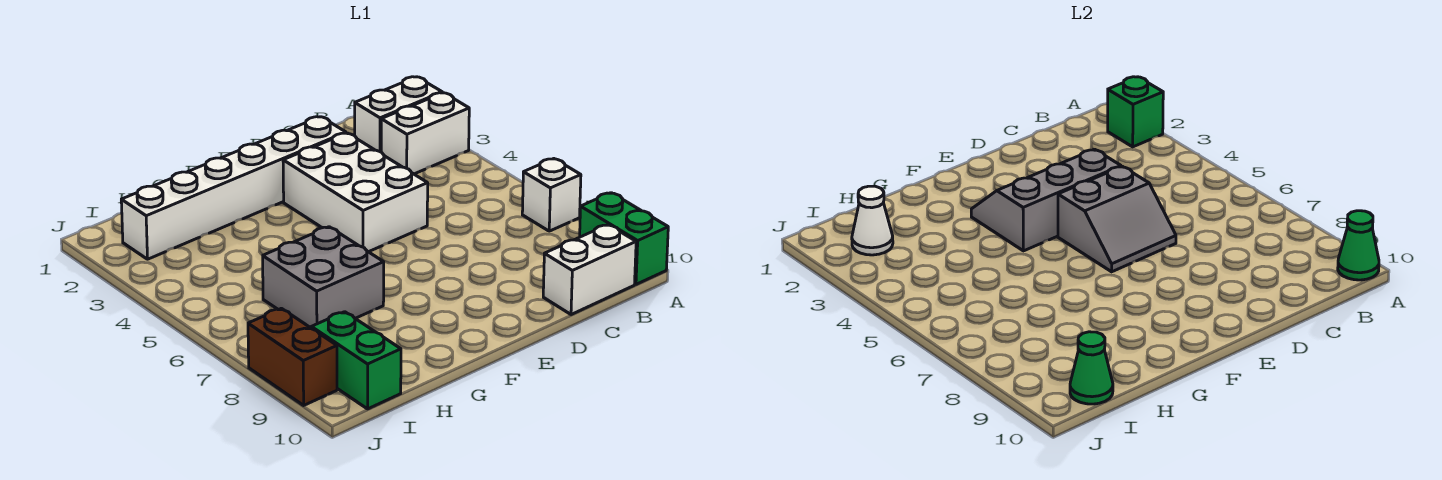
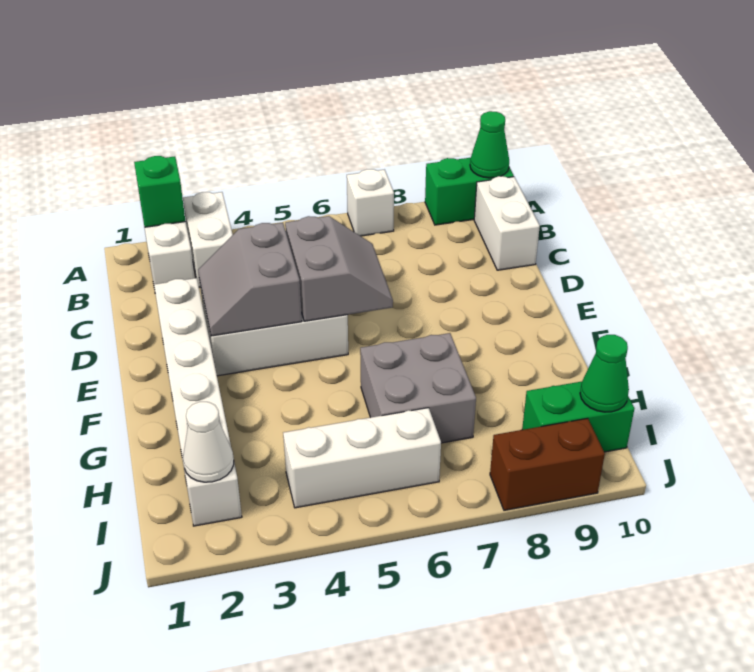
grey 2x3 slope [971,149,1121,251] -> grey 2x2 slope [198,223,302,336]
none -> white 1x3 brick [283,408,441,508]

